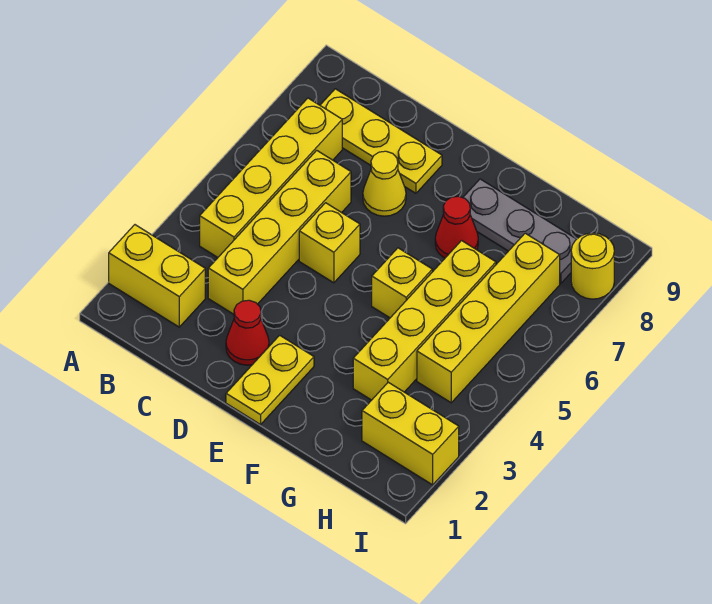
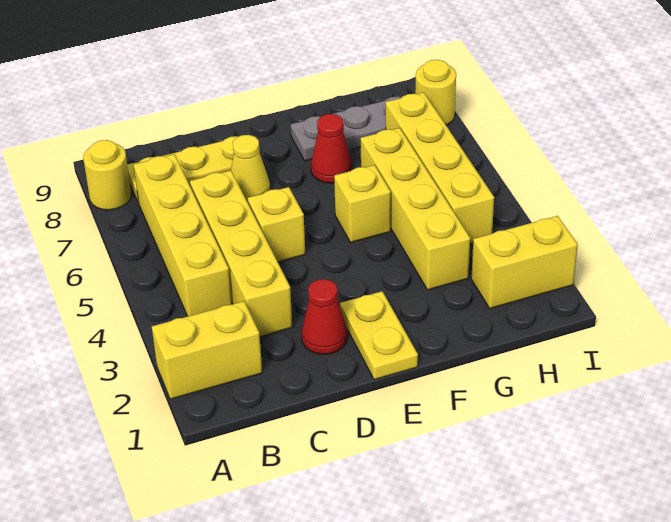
none -> yellow 1x1 round brick [83,140,131,210]

